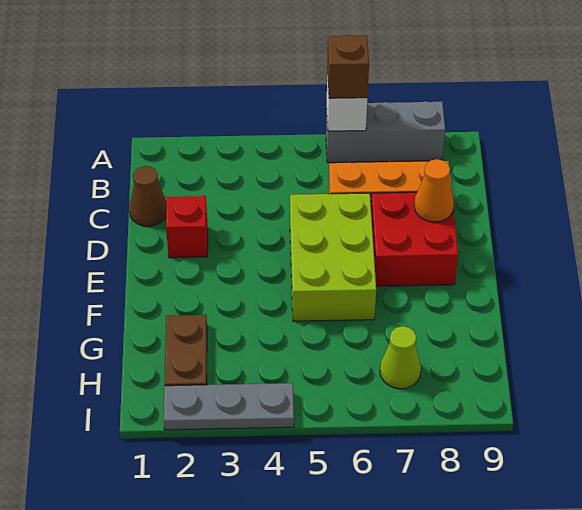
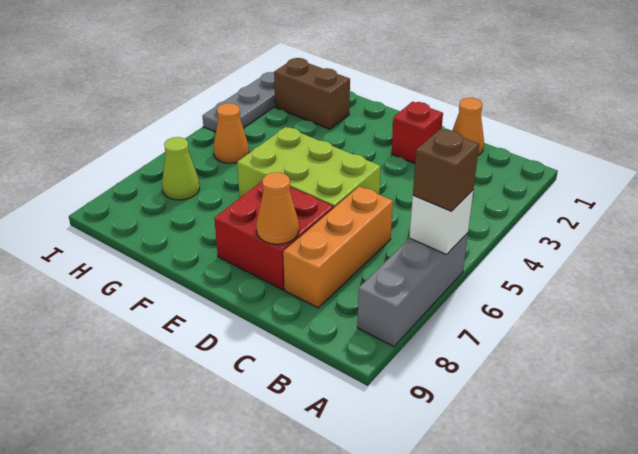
brown 1x1 cone [129,166,167,226] -> orange 1x1 cone [452,98,484,155]
brown 1x2 plate [165,315,207,386] -> brown 1x2 brick [274,58,350,129]
none -> orange 1x1 cone [213,103,249,163]

